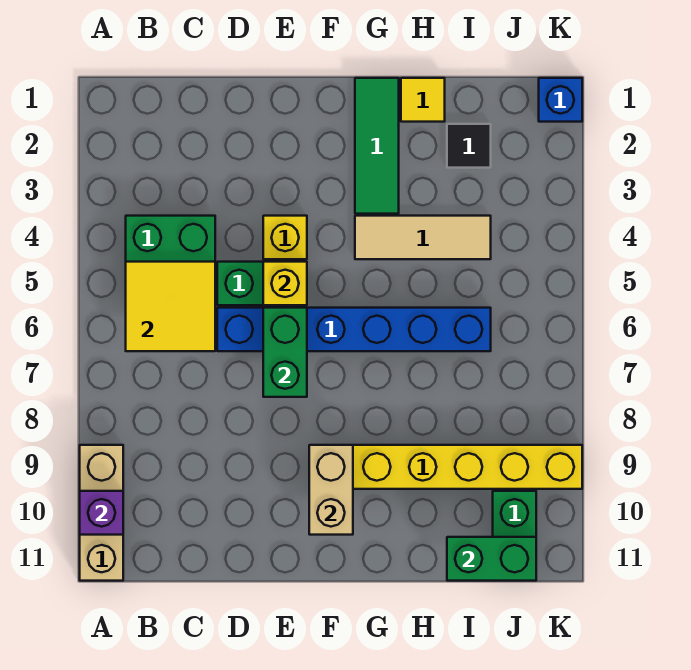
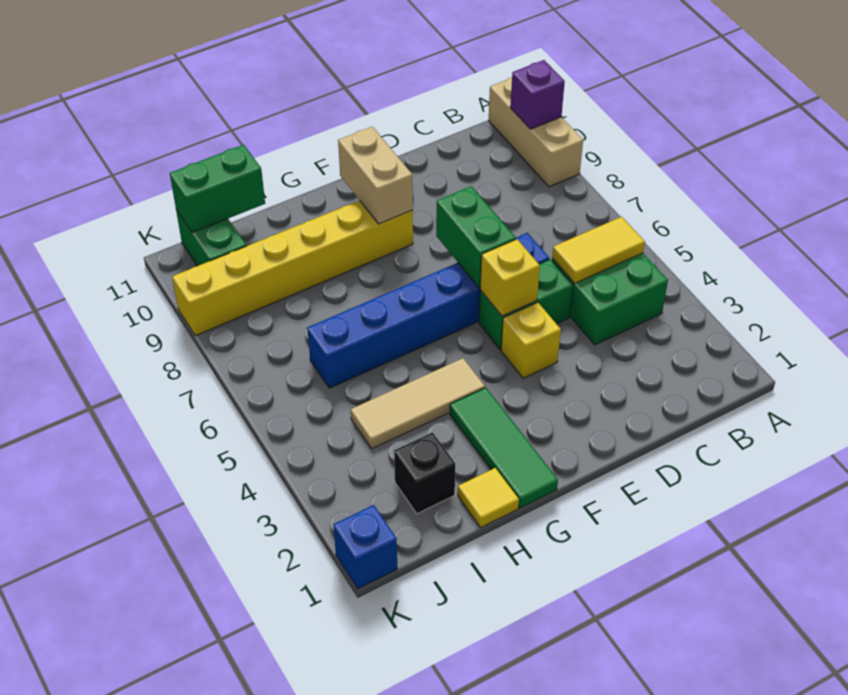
yellow 2x2 tile [126,262,215,351] -> yellow 1x2 tile [552,217,645,283]
black 1x1 tile [447,124,491,168] -> black 1x1 brick [394,433,455,514]

